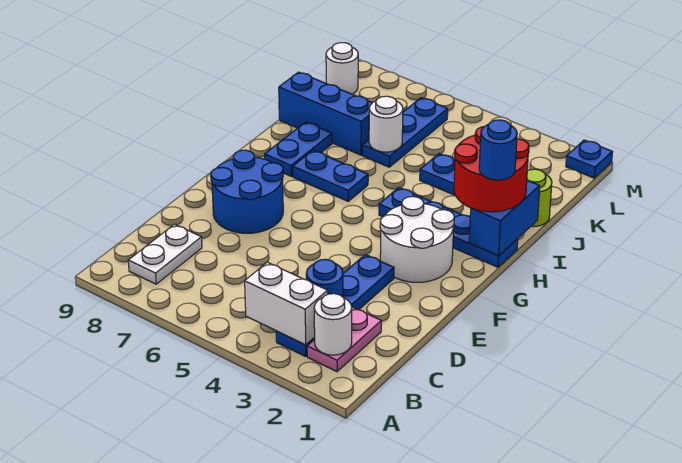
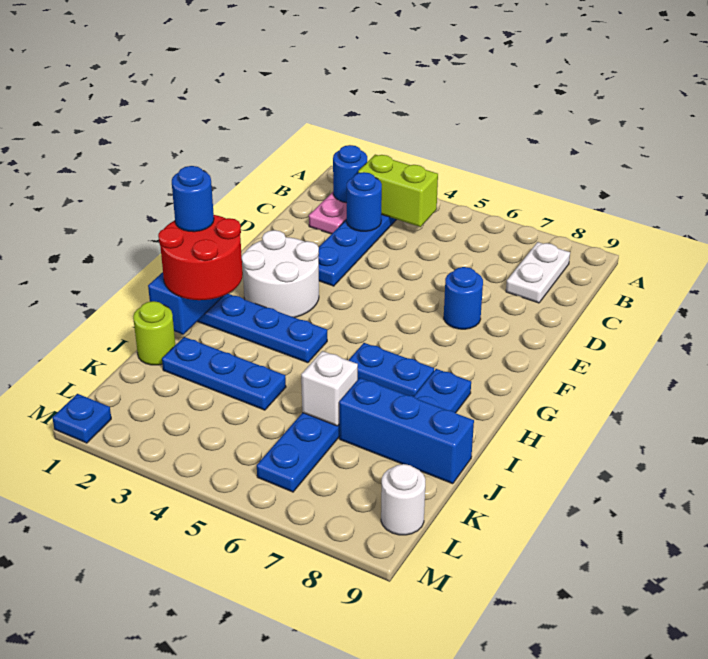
white 1x1 round brick [314,294,352,355] -> blue 1x1 round brick [333,145,367,203]
white 1x2 brick [245,262,328,345] -> lime 1x2 brick [358,155,438,227]
blue 2x2 round brick [211,150,283,233] -> blue 1x1 round brick [444,267,483,329]
white 1x1 round brick [369,96,403,152] -> white 1x1 brick [301,351,358,426]

